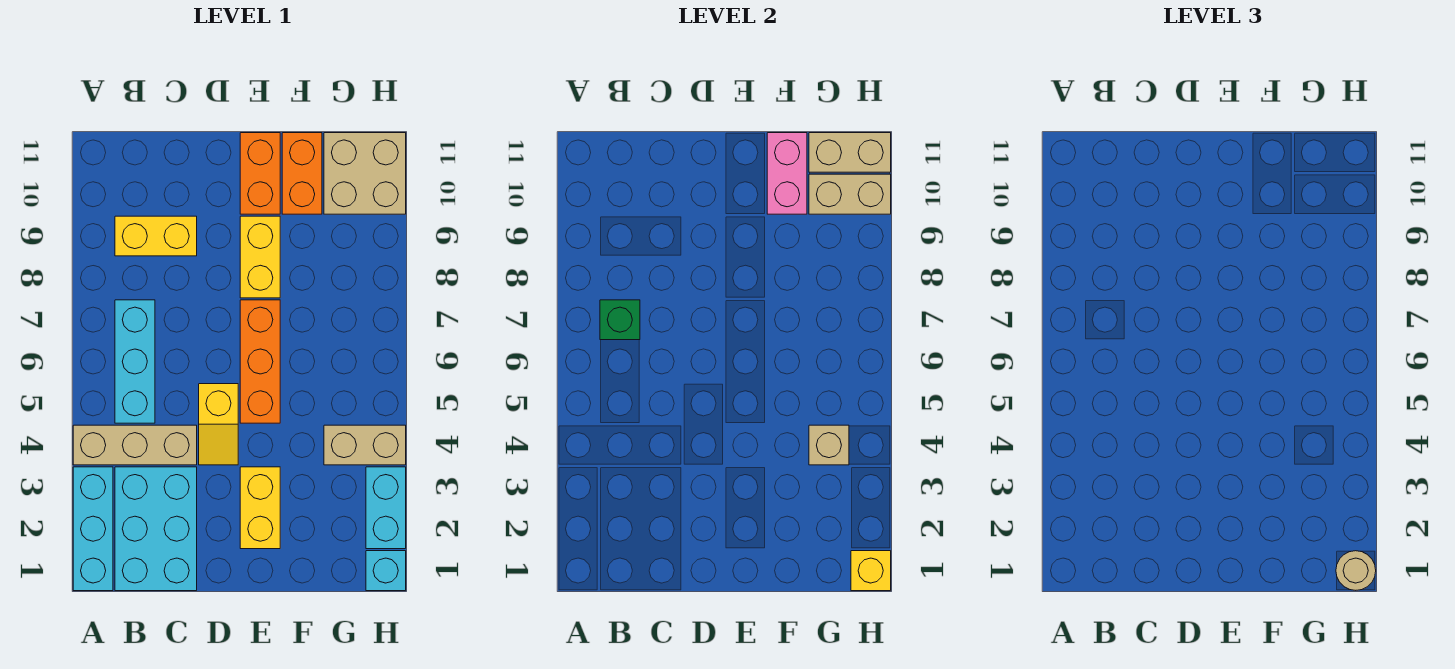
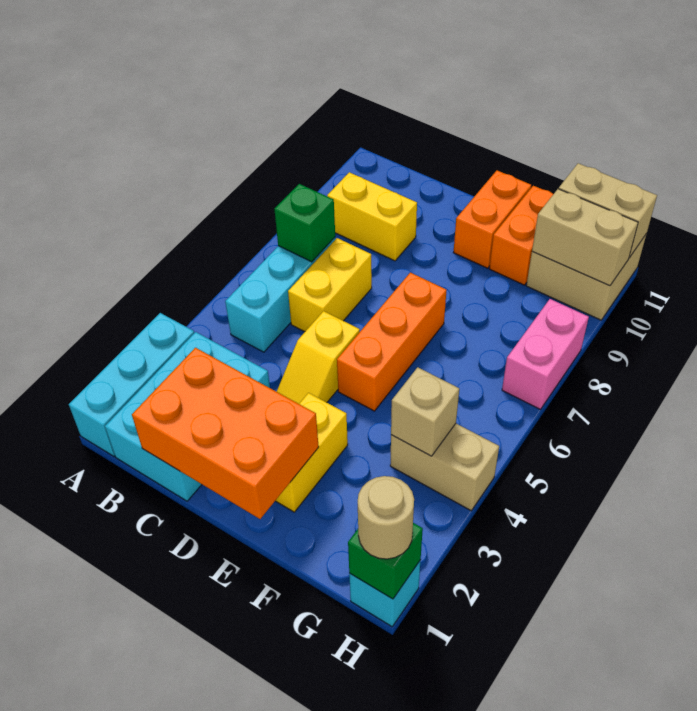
tan 1x3 brick [73,425,197,465] -> none
none -> orange 2x3 brick [132,348,319,519]
yellow 1x2 brick [240,216,280,298] -> yellow 1x2 brick moved to [288,238,372,332]
pink 1x2 brick [767,133,807,214] -> pink 1x2 brick moved to [502,299,589,409]
yellow 1x1 brick [851,551,891,591] -> green 1x1 brick [348,523,423,599]
cyan 1x2 brick [366,467,406,549] -> none

